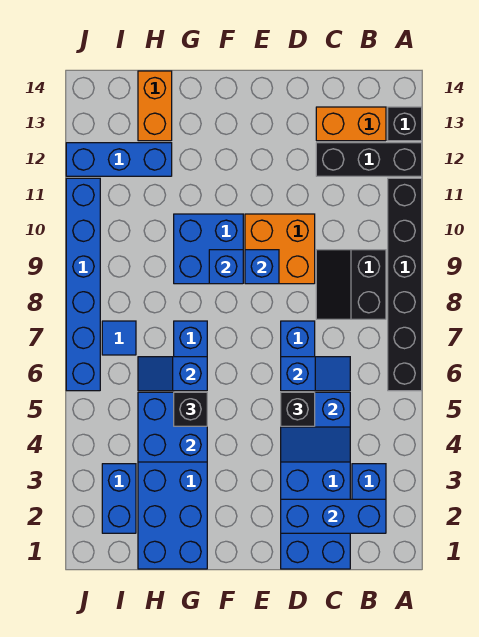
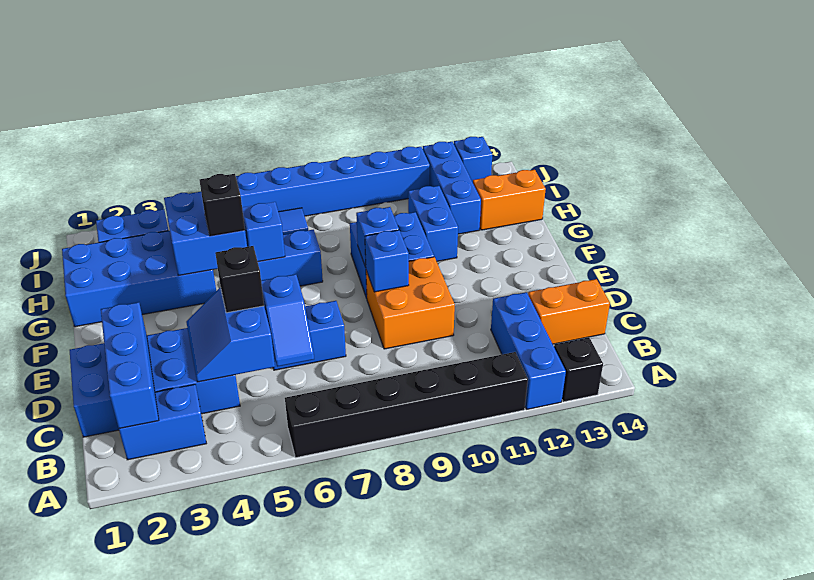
black 1x3 brick [316,143,422,176] -> blue 1x3 brick [491,292,566,409]
black 2x2 slope [316,250,386,319] -> none
orange 1x2 brick [316,107,386,141] -> orange 1x2 brick turned to [528,279,610,344]
none -> blue 1x2 brick [408,186,458,261]
none -> blue 1x1 brick [454,137,492,182]

